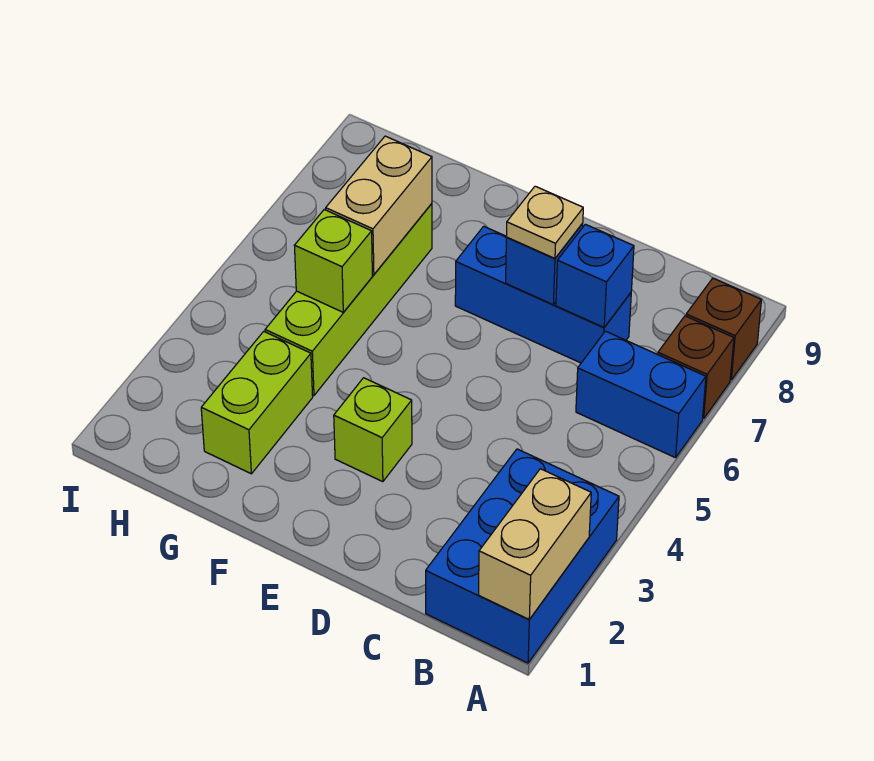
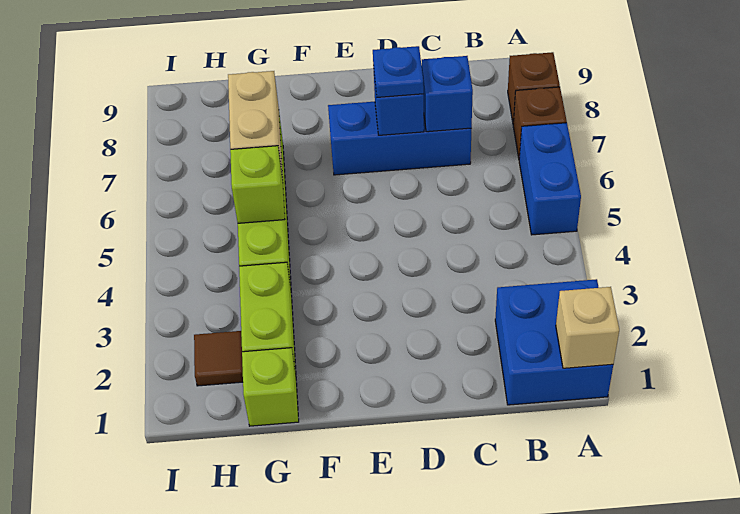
blue 2x3 brick [426,449,619,663] -> blue 2x2 brick [495,279,613,405]
tan 1x2 brick [479,469,591,619] -> tan 1x1 brick [556,287,619,368]
blue 1x2 brick [576,331,706,458] -> blue 1x2 brick turned to [519,123,581,235]
tan 1x1 plate [506,186,583,258] -> blue 1x1 plate [373,46,424,97]
lime 1x1 brick [334,378,412,482] -> lime 1x1 brick moved to [242,348,299,426]
none -> brown 1x1 tile [194,331,243,386]

